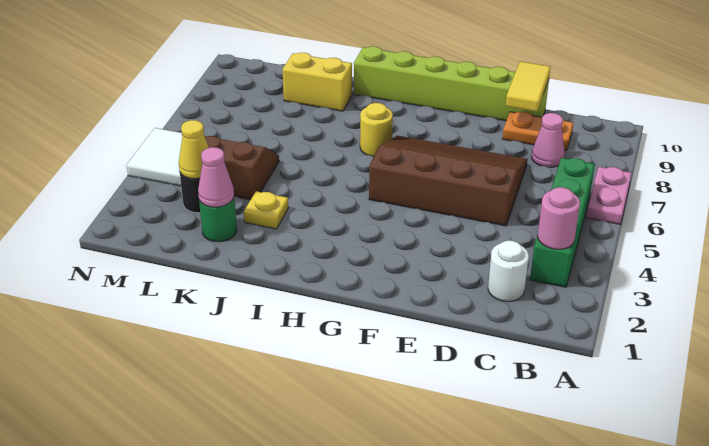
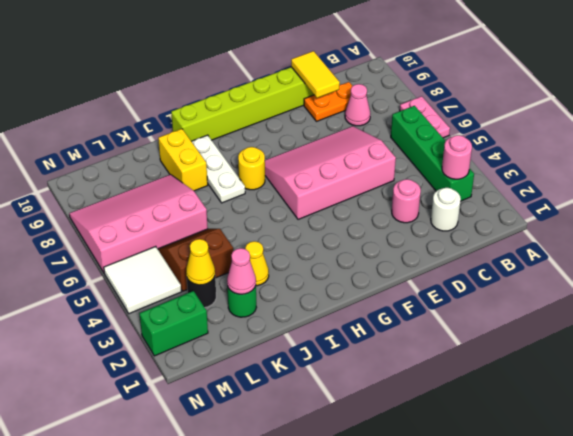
none -> pink 1x1 round brick [392,179,421,223]
brown 3x4 slope [369,136,528,226] -> pink 3x4 slope [265,126,396,219]
none -> white 1x3 plate [191,135,245,203]
yellow 1x1 plate [244,191,288,229] -> yellow 1x1 cone [245,241,269,286]
yellow 1x2 brick [282,53,352,111] -> yellow 1x2 brick turned to [158,129,208,191]
none -> pink 3x4 slope [69,174,208,273]
none -> green 1x2 brick [139,291,208,356]

